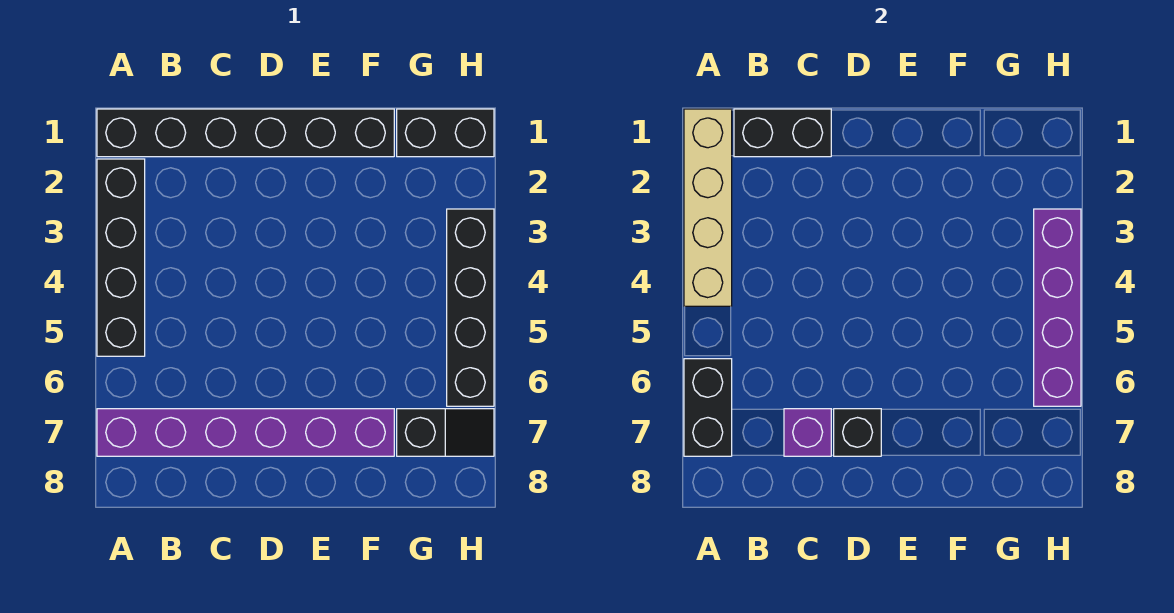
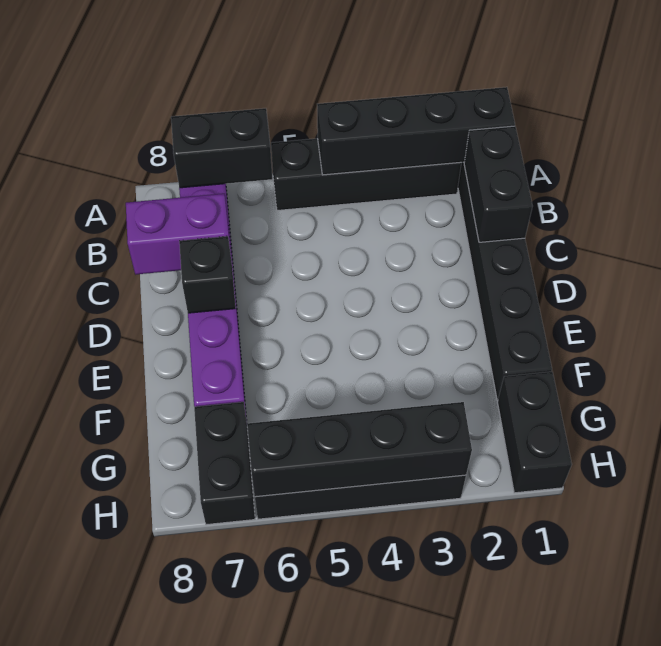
tan 1x4 brick [684,109,732,306] -> black 1x4 brick [317,87,515,175]
purple 1x1 brick [784,409,831,456] -> purple 1x2 brick [126,194,232,275]
black 1x2 slope [397,409,494,456] -> black 1x2 brick [194,402,255,525]
purple 1x4 brick [1034,209,1081,406] -> black 1x4 brick [247,402,472,497]

